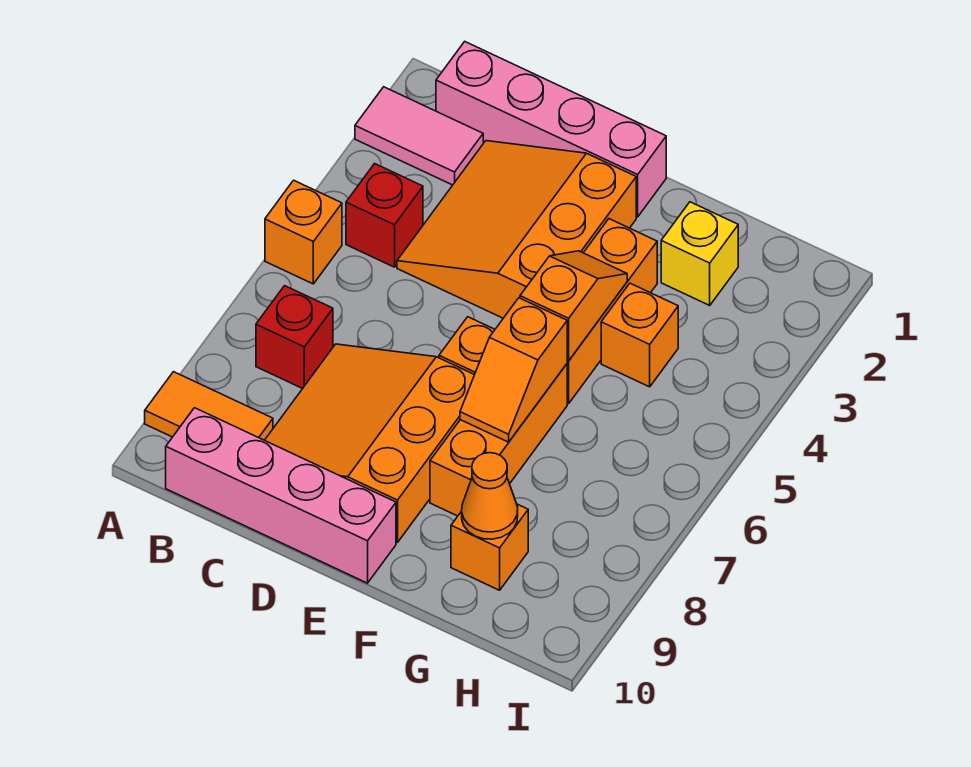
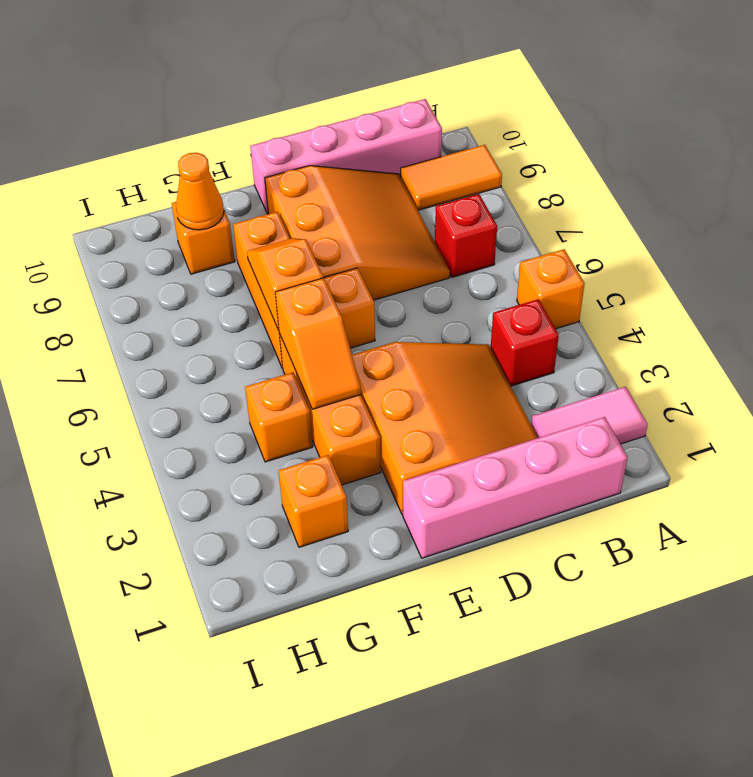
yellow 1x1 brick [661,202,738,305] -> orange 1x1 brick [279,455,348,547]

